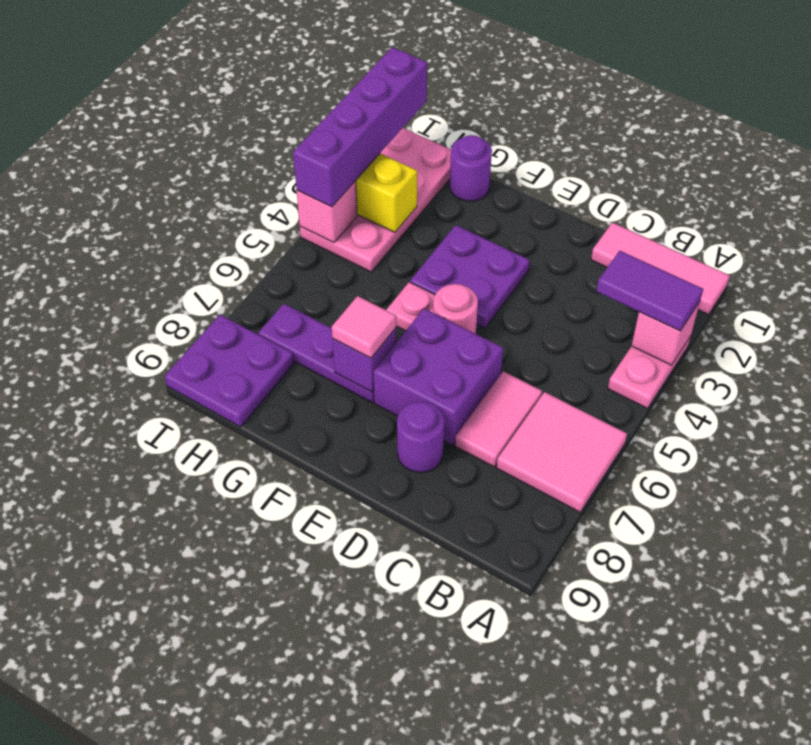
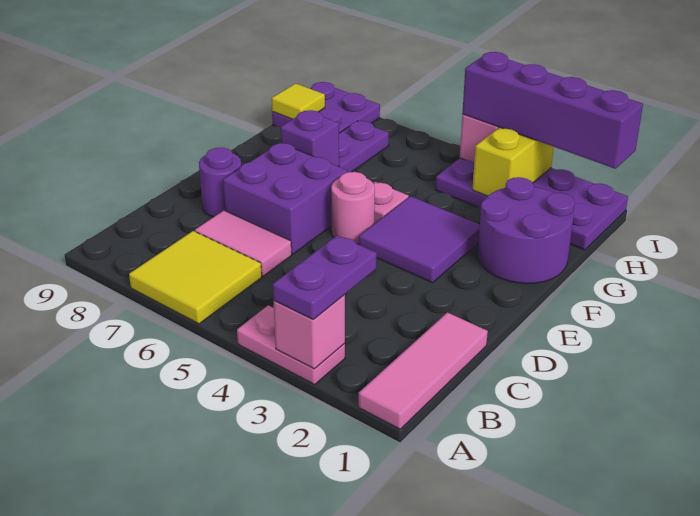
purple 1x2 tile [597,251,703,331] -> purple 1x2 plate [273,235,377,319]
pink 2x2 tile [497,392,627,512] -> yellow 2x2 tile [129,231,262,324]
purple 2x2 plate [410,225,530,328] -> purple 2x2 tile [359,196,480,283]
pink 1x1 tile [332,296,396,358] -> none
purple 1x1 round brick [450,135,492,201] -> purple 2x2 round brick [478,177,575,284]
pink 2x4 plate [300,128,451,272] -> purple 2x4 plate [436,158,628,250]
none -> yellow 1x1 tile [272,83,325,119]

